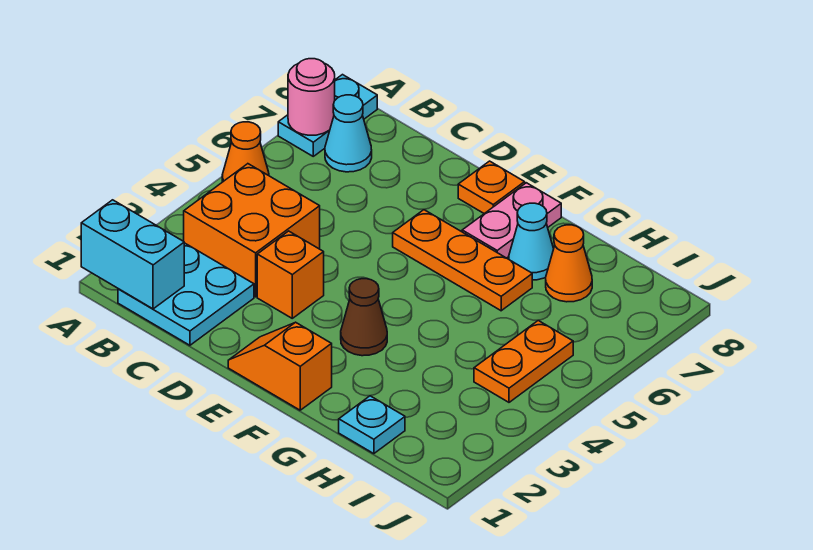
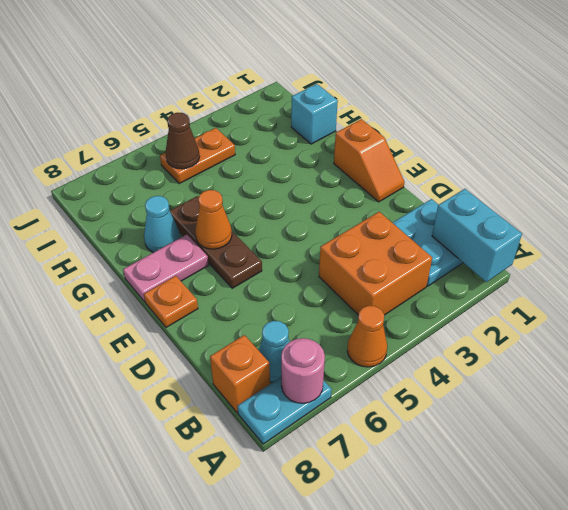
orange 1x1 brick [257,231,324,318] -> orange 1x1 brick moved to [210,335,270,413]
orange 1x3 plate [393,210,532,311] -> brown 1x3 plate [170,196,262,288]
brown 1x1 cone [341,279,387,356] -> brown 1x1 cone moved to [165,113,200,169]
cyan 1x1 plate [339,396,405,454] -> cyan 1x1 brick [291,84,338,144]
orange 1x1 cone [546,225,592,302] -> orange 1x1 cone moved to [195,190,232,249]

